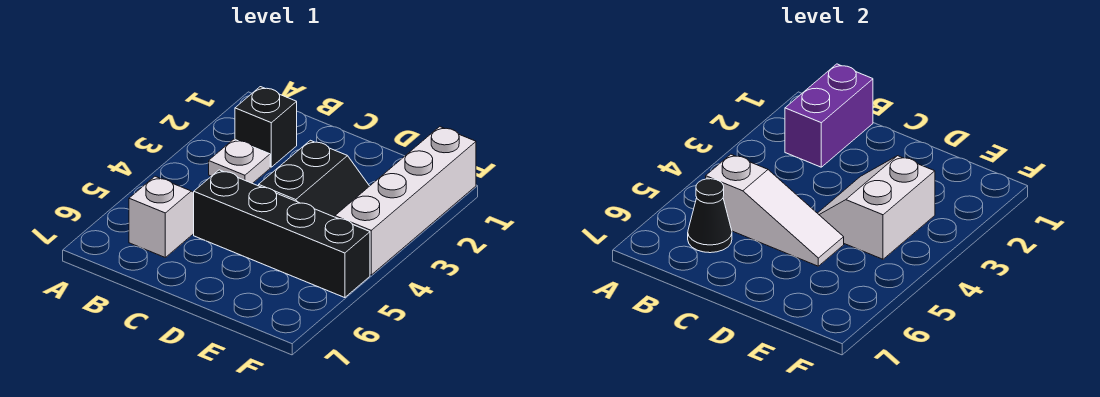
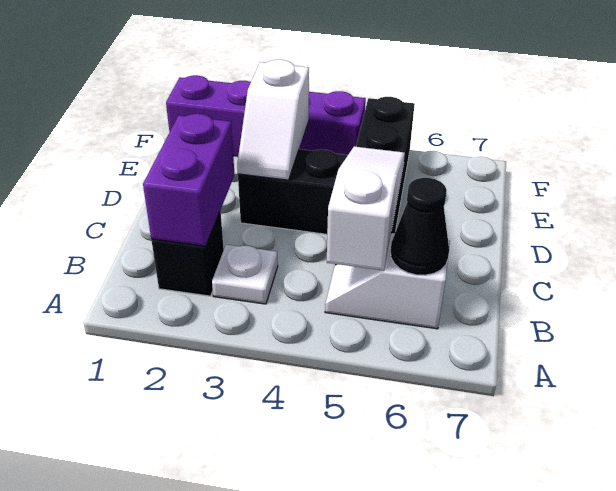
purple 1x2 brick [785,64,873,167] -> purple 1x2 brick turned to [143,114,235,246]
white 2x2 slope [818,156,935,259] -> white 1x2 slope [237,60,309,180]
white 1x4 brick [335,127,476,275] -> purple 1x4 brick [166,75,366,157]

